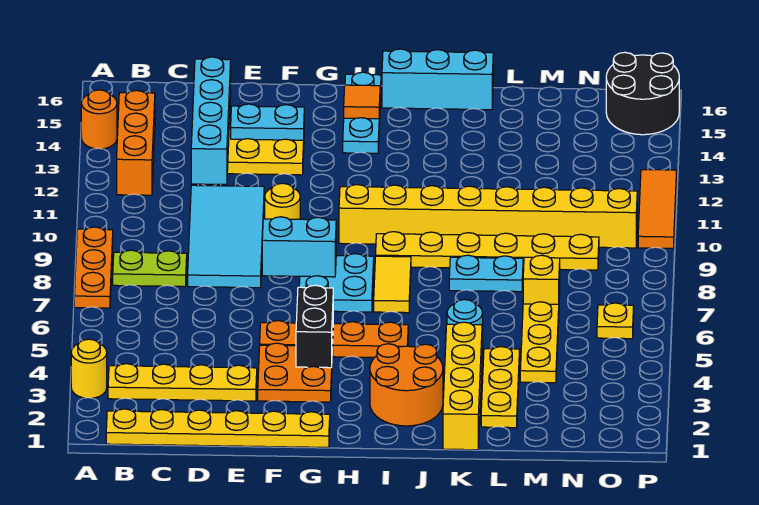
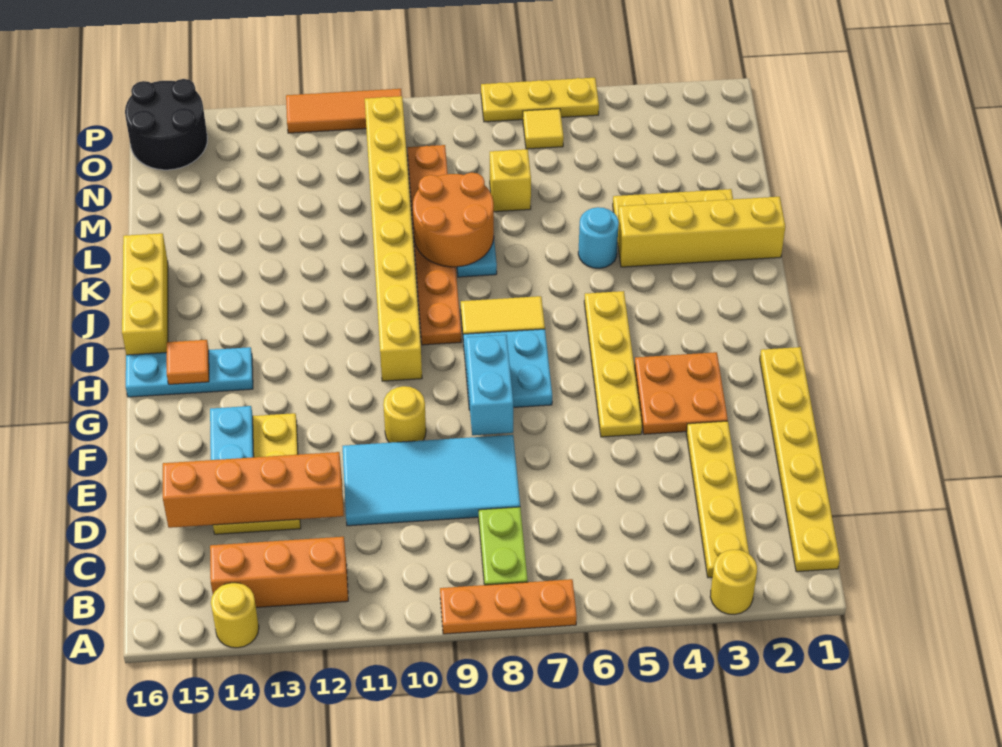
orange 1x1 round brick [81,90,117,149] -> yellow 1x1 round brick [211,583,259,648]
cyan 1x4 brick [191,57,231,185] -> orange 1x4 brick [163,452,344,528]
orange 1x4 plate [260,321,408,357] -> yellow 1x4 plate [584,291,642,437]
black 1x2 brick [296,285,333,368] -> none
orange 2x2 round brick [370,344,443,426] -> orange 2x2 round brick moved to [413,173,494,267]
yellow 1x6 plate [376,232,599,270] -> orange 1x6 plate [407,145,461,345]
cyan 1x3 brick [382,49,493,110] -> yellow 1x3 brick [122,233,168,355]
yellow 1x3 plate [520,302,559,383] -> yellow 1x3 plate moved to [481,78,599,122]
yellow 1x1 plate [597,303,634,339] -> yellow 1x1 tile [523,109,564,149]

